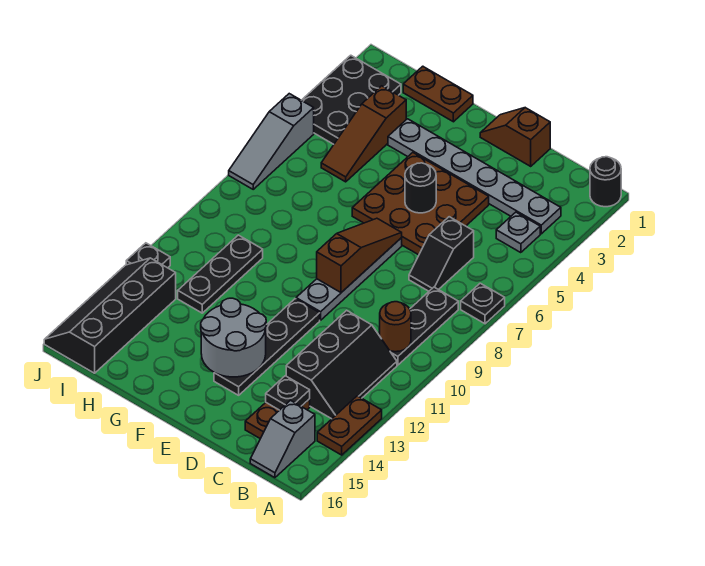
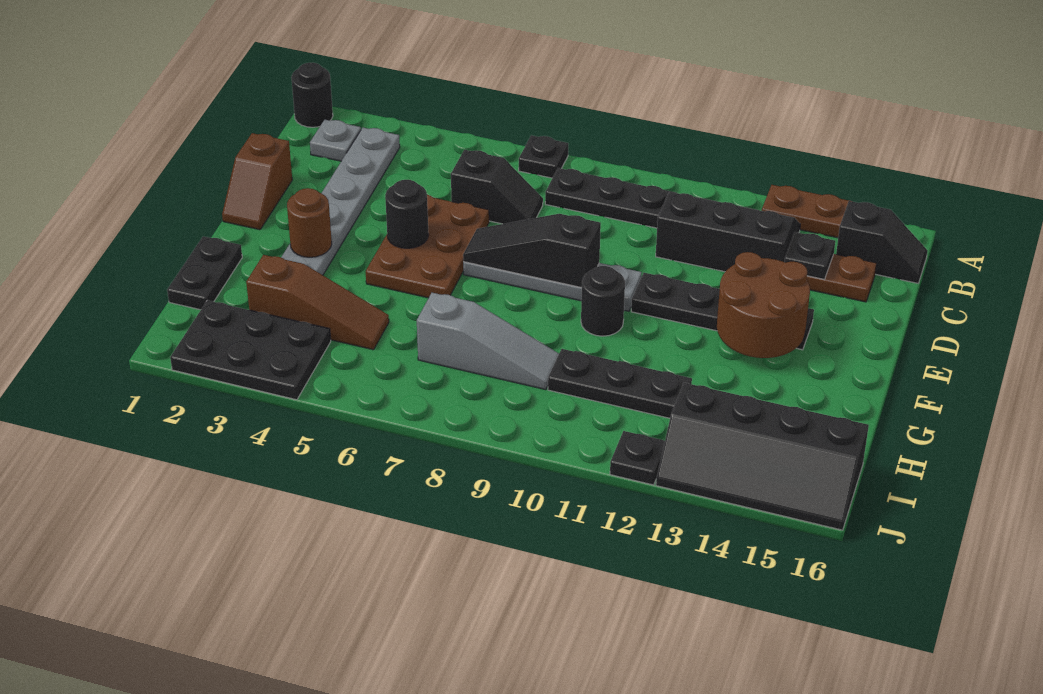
grey 1x1 plate [496,212,540,253] -> grey 1x1 plate moved to [310,120,361,161]
brown 1x1 round brick [380,302,411,352] -> brown 1x1 round brick moved to [287,188,332,257]
grey 1x2 slope [250,400,315,478] -> black 1x2 slope [836,201,928,283]
brown 3x3 plate [352,153,489,255] -> brown 2x3 plate [366,195,489,298]
brown 1x3 slope [317,218,402,292] -> black 1x3 slope [463,214,601,288]
grey 2x2 round brick [201,298,266,377] -> brown 2x2 round brick [717,252,810,358]
none -> black 1x1 round brick [581,266,625,336]
brown 1x2 plate [403,66,473,122] -> black 1x2 plate [167,236,242,310]
grey 1x3 slope [229,94,314,189] -> grey 1x3 slope moved to [417,293,559,390]

